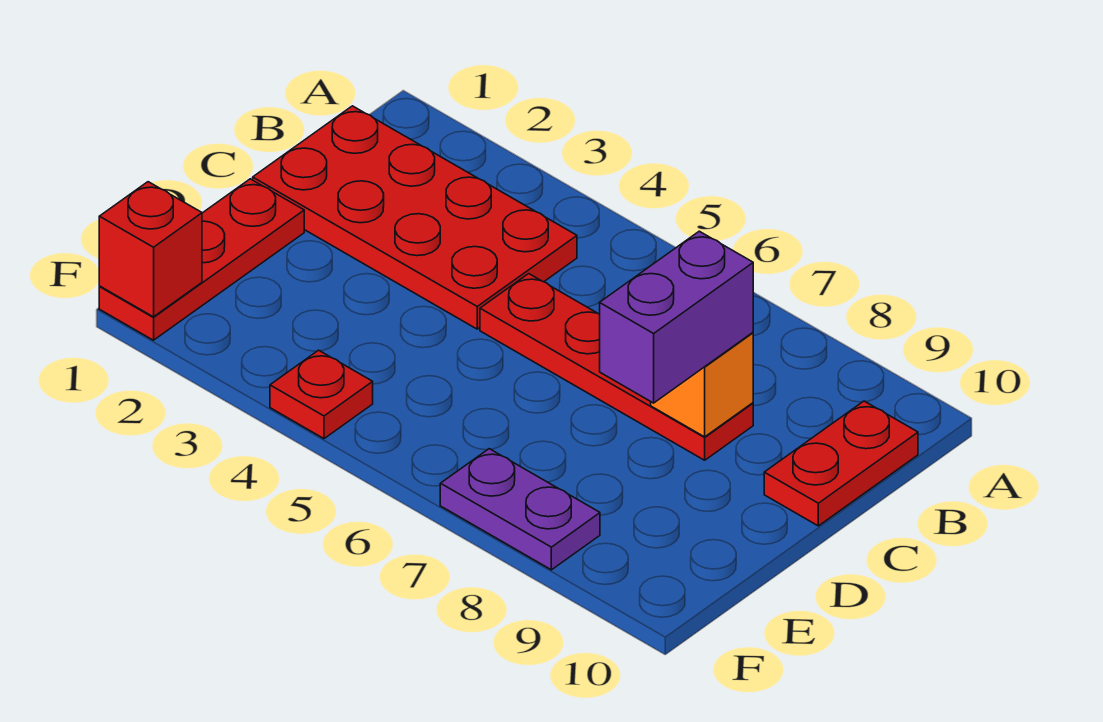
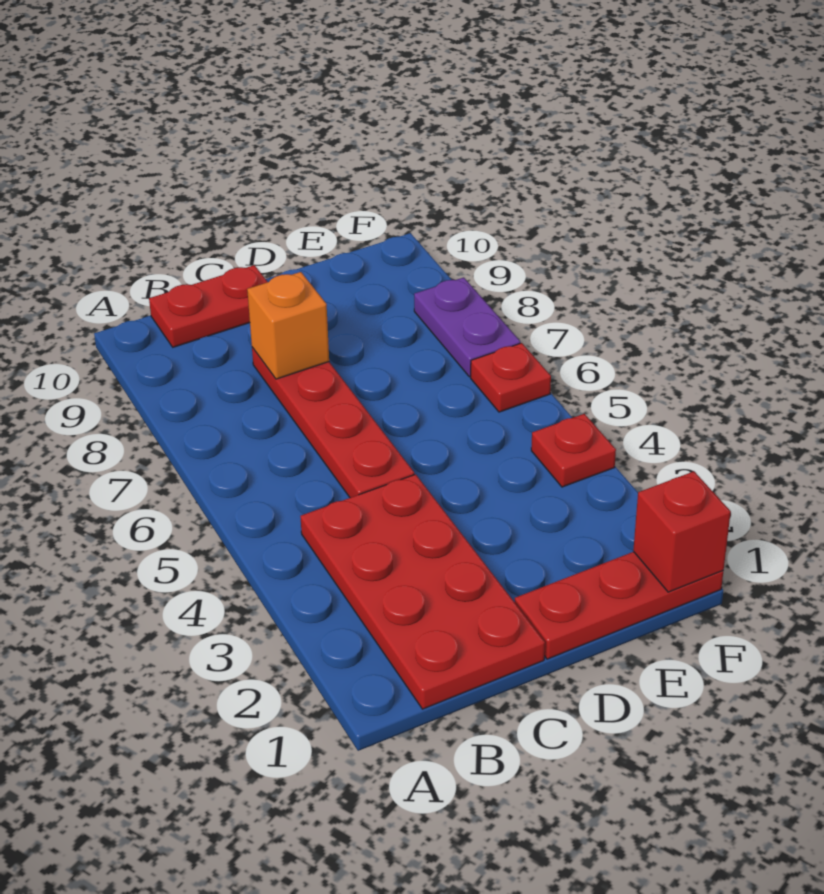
purple 1x2 brick [600,231,753,403] -> none
none -> red 1x1 plate [471,343,551,412]

